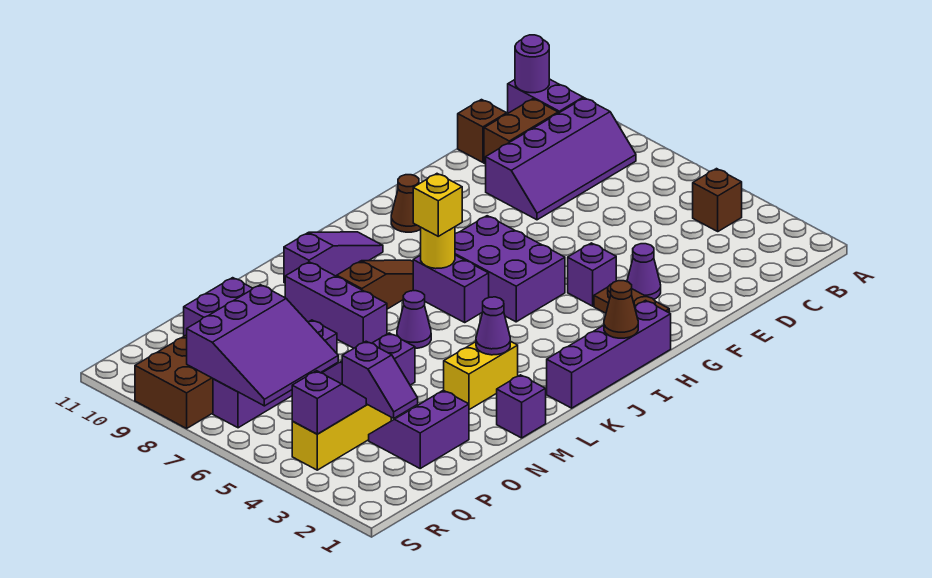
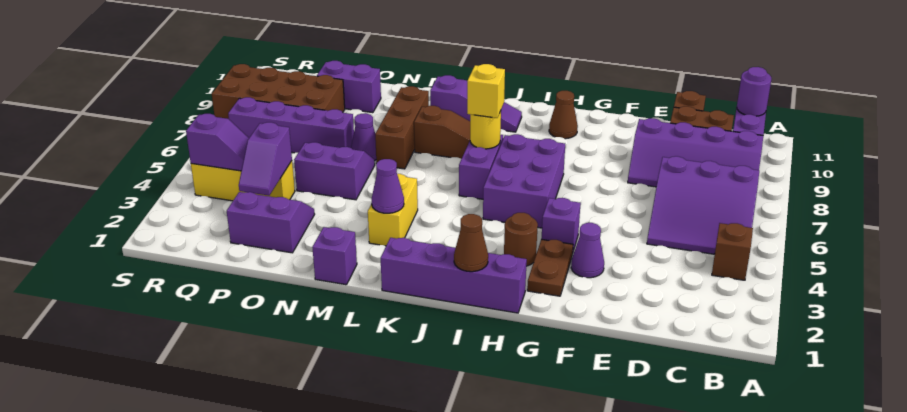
none -> brown 1x1 round brick [504,213,538,266]
yellow 1x2 brick [444,341,518,410] -> yellow 1x2 brick turned to [368,174,418,246]
purple 1x1 cone [397,291,431,348] -> purple 1x1 cone moved to [351,113,376,161]
purple 1x3 brick [285,262,387,348] -> brown 1x3 brick [375,86,429,169]
purple 3x3 slope [187,285,338,406] -> purple 3x3 slope moved to [647,156,759,254]

